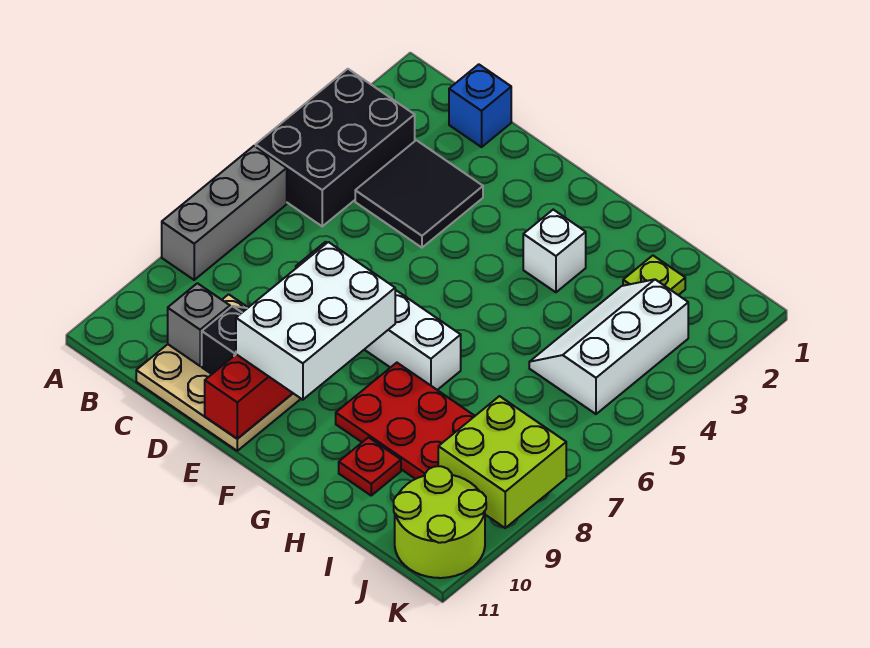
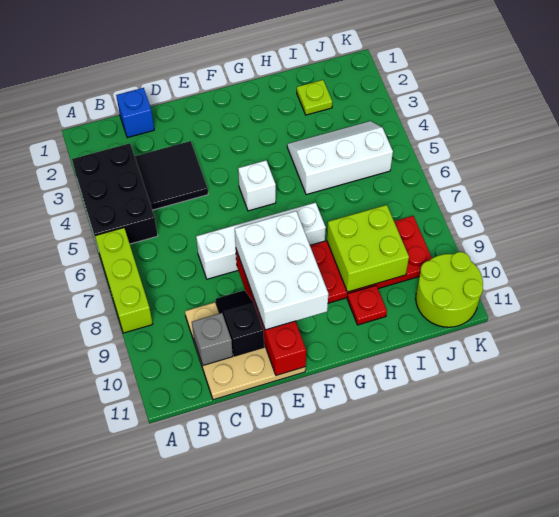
grey 1x3 brick [162,146,287,280] -> lime 1x3 brick [95,228,153,333]
white 1x1 brick [523,210,586,292] -> white 1x1 brick moved to [238,160,276,211]
white 2x3 slope [529,279,688,414] -> white 2x3 slope turned to [287,121,393,195]
lime 2x2 brick [438,396,566,528] -> lime 2x2 brick moved to [327,205,409,292]

